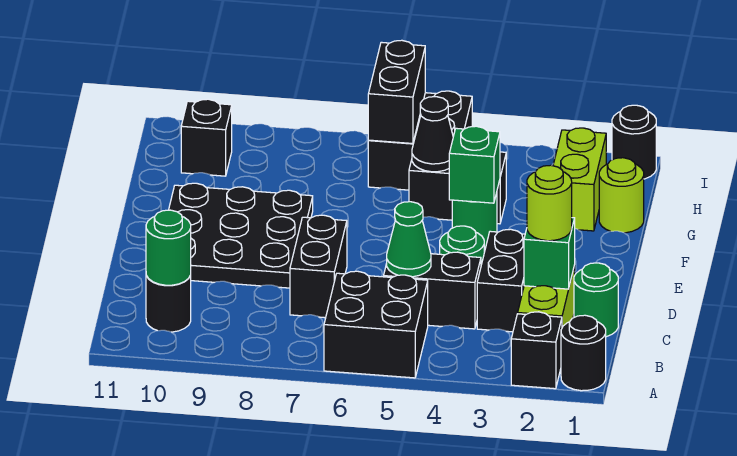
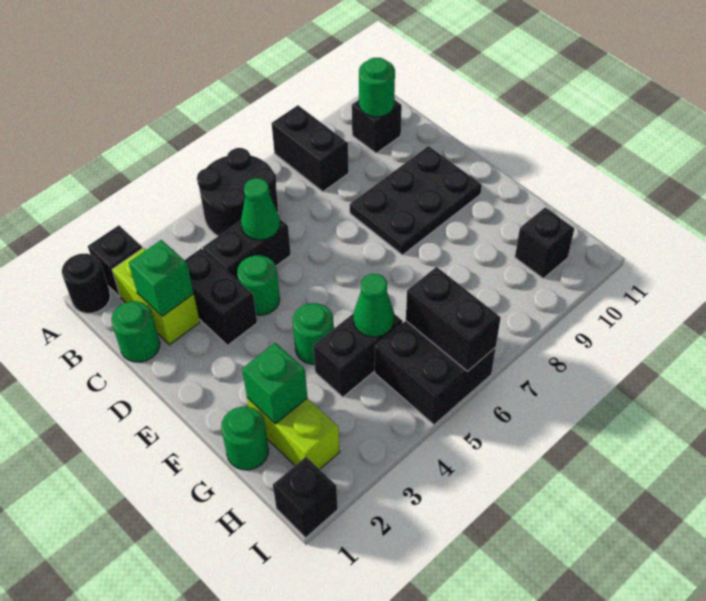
black 2x2 brick [324,271,428,378] -> black 2x2 round brick [197,148,278,236]
black 1x1 round brick [146,276,191,332] -> black 1x1 brick [352,100,402,153]
lime 1x1 round brick [527,165,572,241] -> none
black 1x2 brick [290,215,347,318] -> black 1x2 brick moved to [272,105,349,192]
black 3x3 plate [169,183,313,288] -> black 2x3 plate [350,146,482,255]
green 1x1 brick [449,126,500,203] -> green 1x1 brick moved to [242,343,307,424]
lime 1x1 round brick [599,158,644,233] -> green 1x1 round brick [221,407,269,470]
black 1x1 cone [412,97,453,172] -> green 1x1 cone [353,274,394,337]
black 1x1 round brick [612,105,656,179] -> black 1x1 brick [273,457,338,538]

